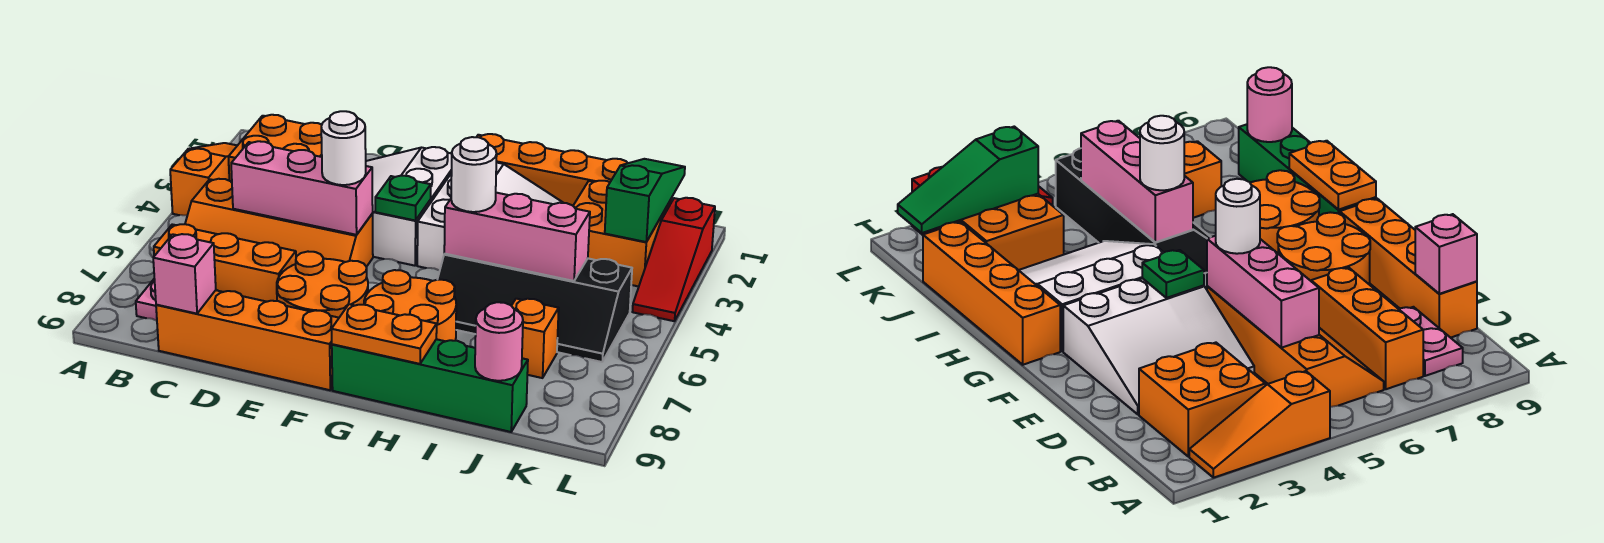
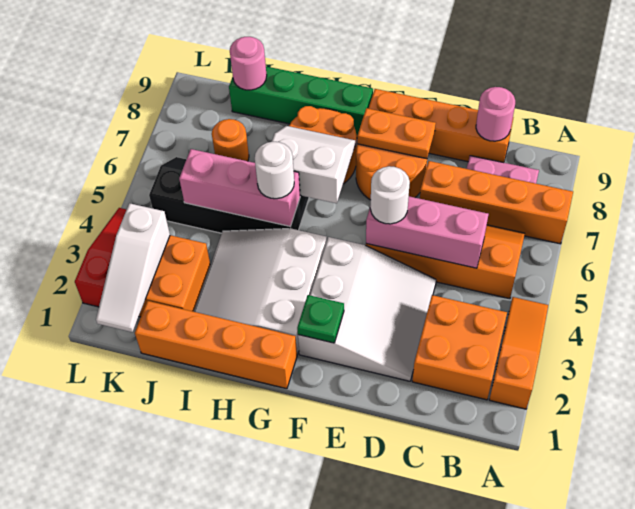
orange 1x3 slope [170,143,237,215] -> orange 1x3 slope turned to [489,297,548,409]
orange 1x3 brick [154,224,296,302] -> orange 1x4 brick [420,161,573,244]
pink 1x1 brick [153,234,216,314] -> pink 1x1 round brick [476,87,515,141]
green 1x1 plate [375,176,431,221] -> green 1x1 plate moved to [297,295,344,343]
none -> white 2x2 slope [272,126,355,203]
orange 1x2 plate [332,304,437,364] -> orange 1x2 plate moved to [357,108,436,159]
orange 1x1 brick [512,299,559,378] -> orange 1x1 round brick [212,119,249,161]
green 1x3 slope [605,159,685,242] -> white 1x3 slope [96,203,170,332]

